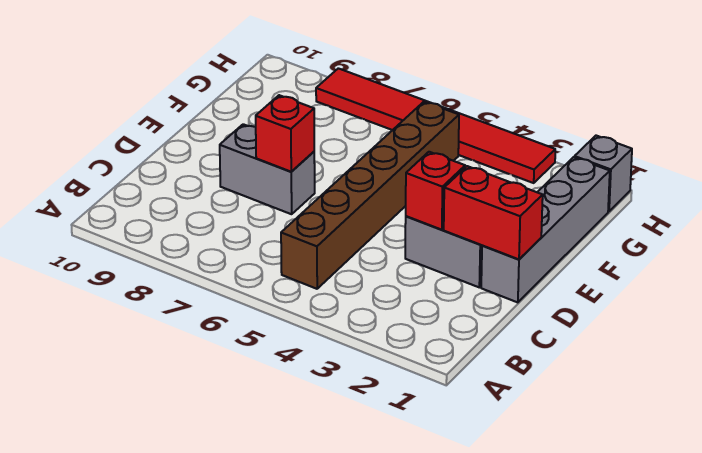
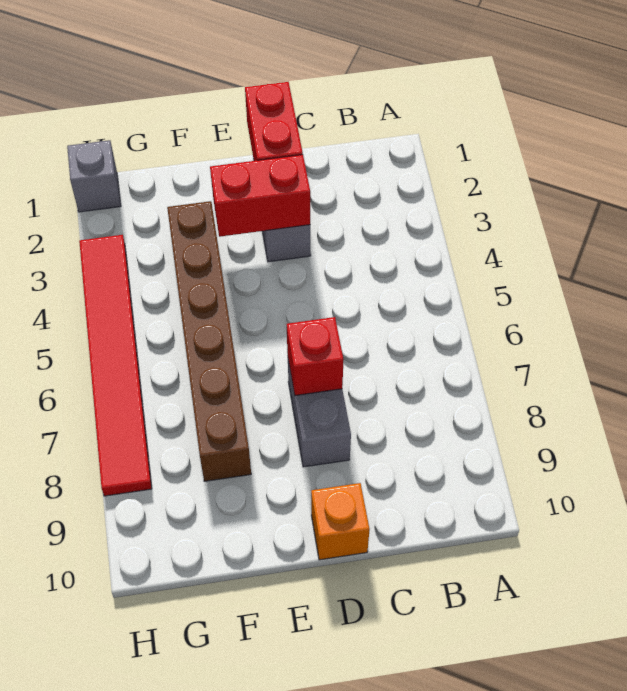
brown 1x6 brick [281,102,459,289] -> brown 1x6 brick turned to [167,201,251,481]
grey 1x4 brick [481,157,610,302] -> none
red 1x1 brick [406,152,465,230] -> red 1x2 brick [210,155,310,237]
none -> orange 1x1 brick [311,483,370,560]

